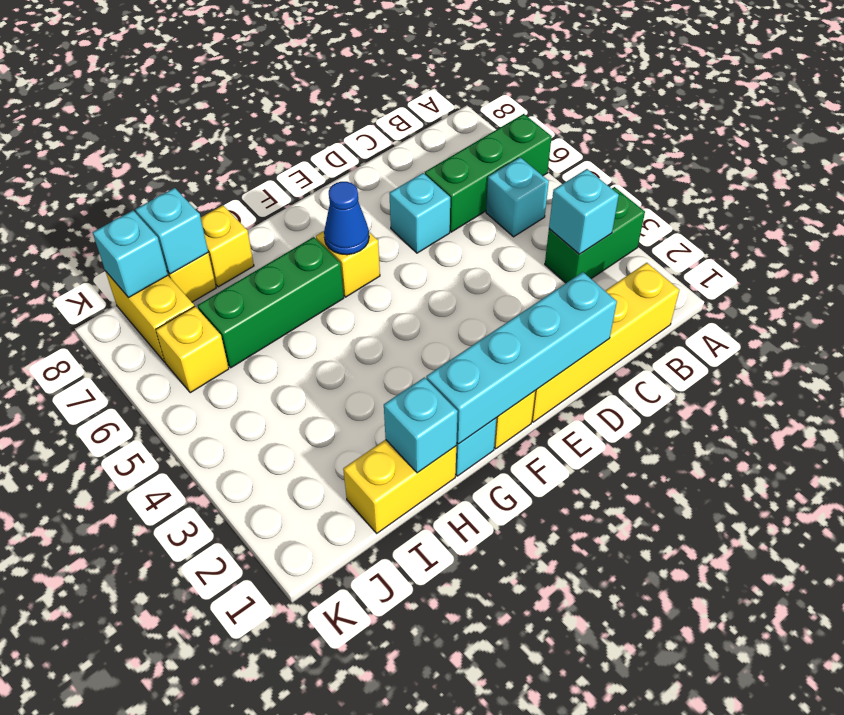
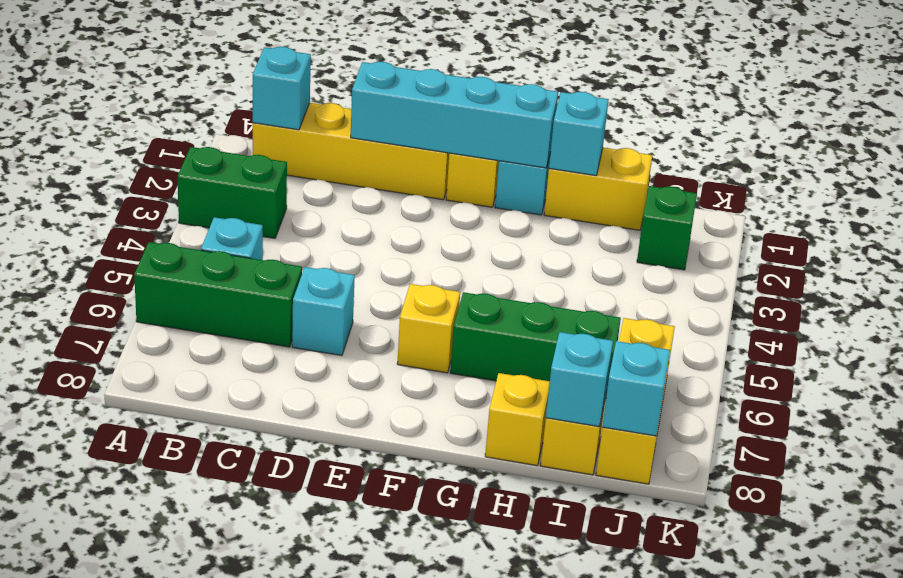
cyan 1x1 brick [549,169,619,254] -> cyan 1x1 brick moved to [253,47,311,130]
blue 1x1 cone [324,182,369,255] -> none
none -> green 1x1 brick [637,186,697,270]

